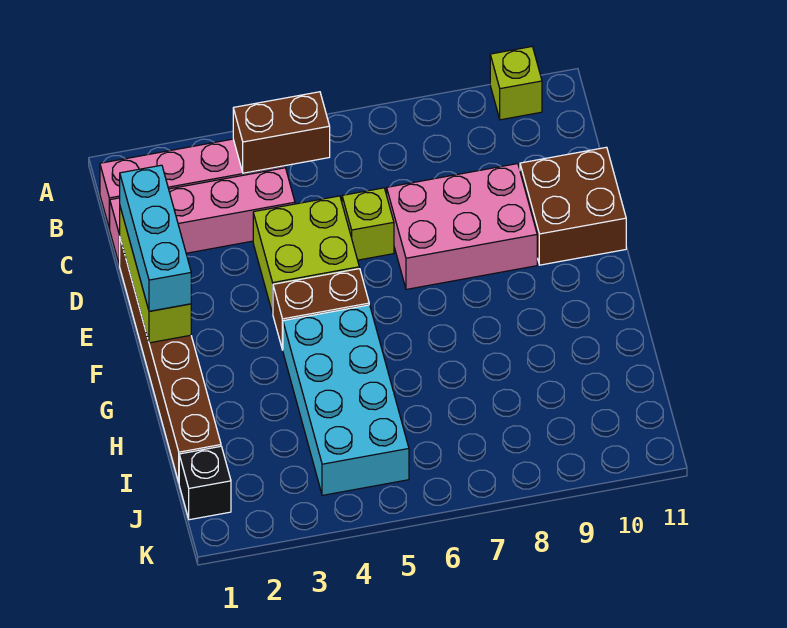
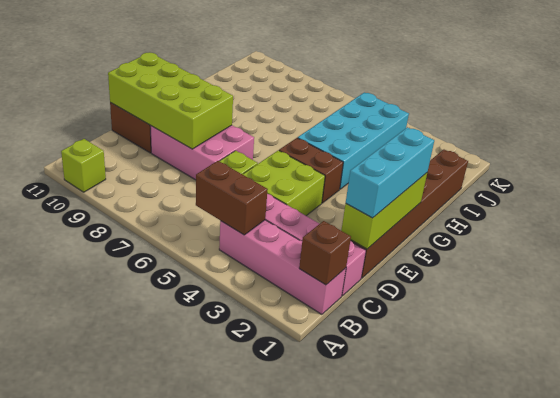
none -> brown 1x1 brick [299,221,351,285]
none -> lime 2x4 brick [108,52,233,149]
black 1x1 brick [179,446,231,520] -> none

